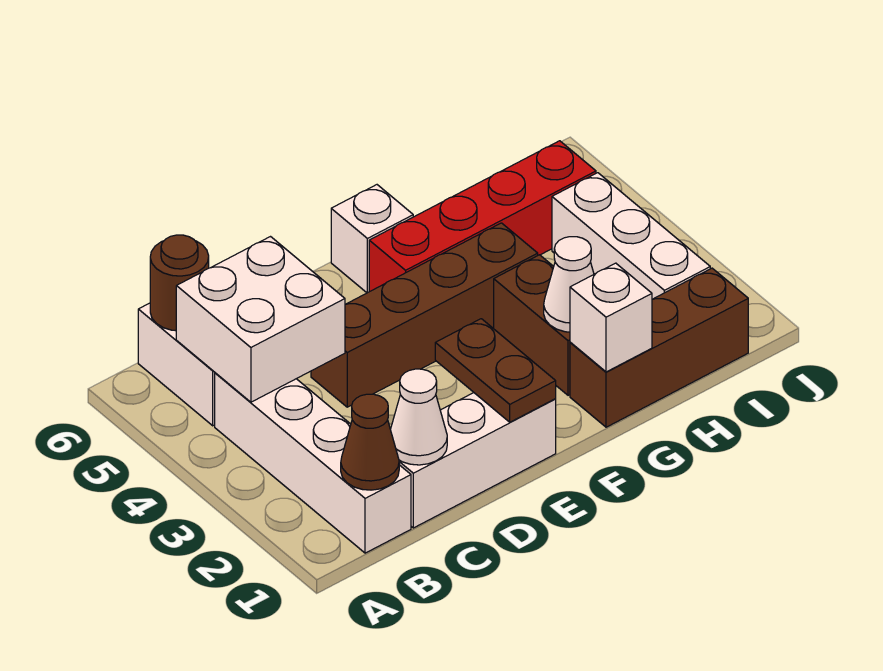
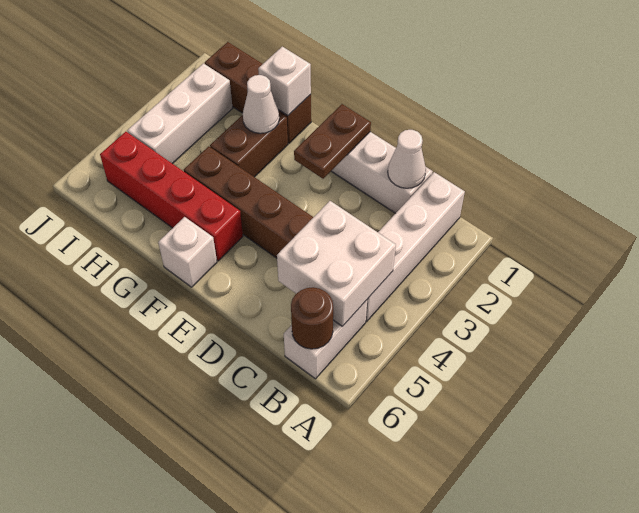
brown 1x1 cone [341,394,399,490] -> none

